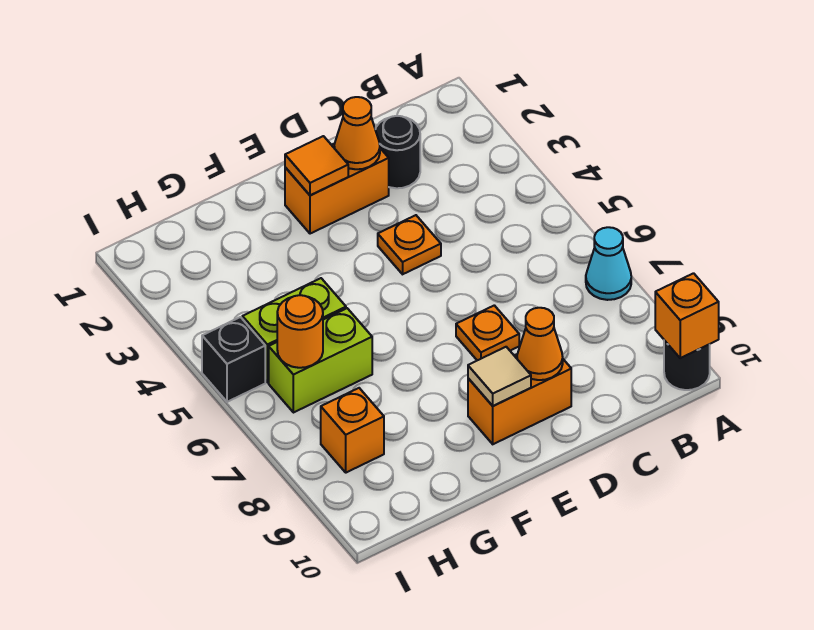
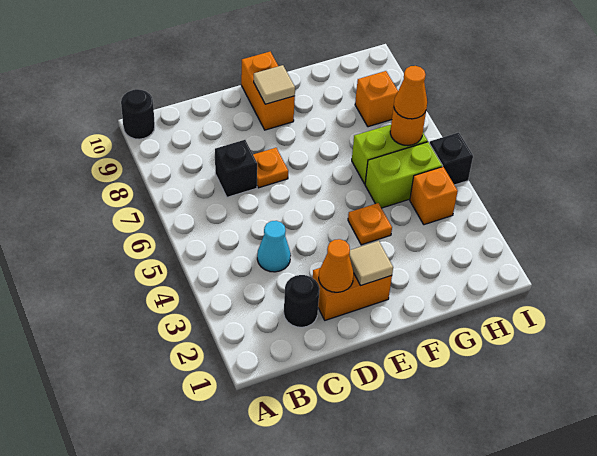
cyan 1x1 cone [586,227,631,300] -> cyan 1x1 cone moved to [257,221,291,272]
orange 1x1 brick [655,273,719,358] -> orange 1x1 brick moved to [410,167,458,225]
none -> black 1x1 brick [215,140,257,197]
orange 1x1 plate [378,215,441,274] -> orange 1x1 plate moved to [348,203,392,245]
orange 1x2 brick [468,354,571,444] -> orange 1x2 brick turned to [241,52,295,130]
orange 1x1 cone [517,308,563,380] -> orange 1x1 cone moved to [394,66,427,119]
orange 1x1 tile [285,136,348,195] -> tan 1x1 tile [349,241,393,285]

